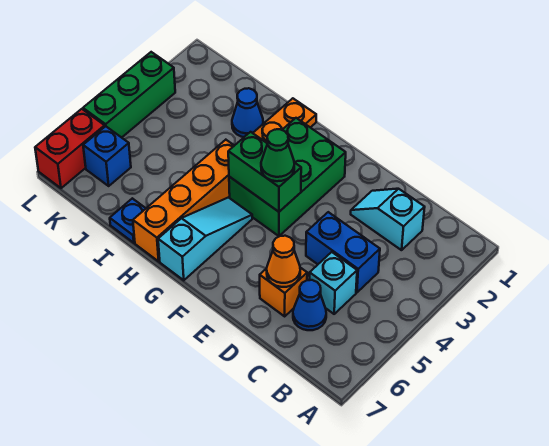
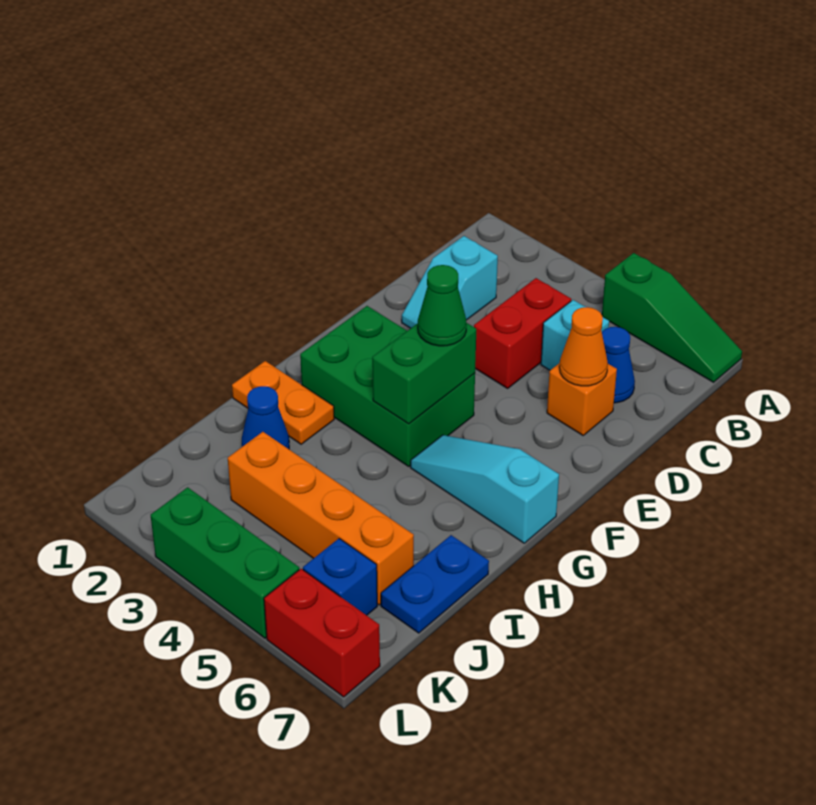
none -> green 1x3 slope [602,253,742,382]
blue 1x2 brick [306,212,380,292] -> red 1x2 brick [474,278,571,388]
orange 1x4 brick [133,140,234,261] -> orange 1x4 brick moved to [228,432,414,605]
blue 1x1 plate [110,198,146,243] -> blue 1x2 plate [381,535,489,633]

